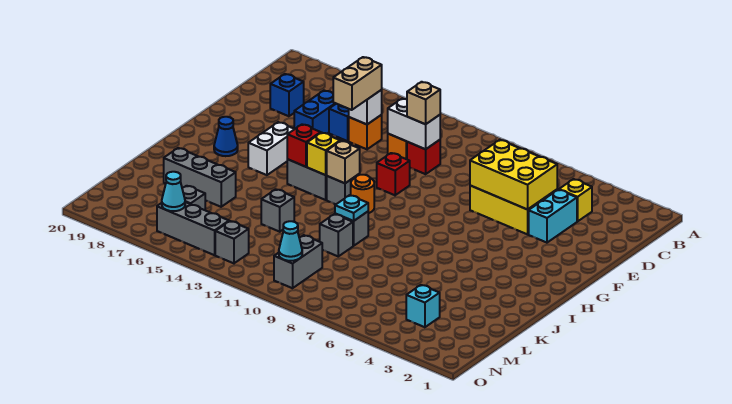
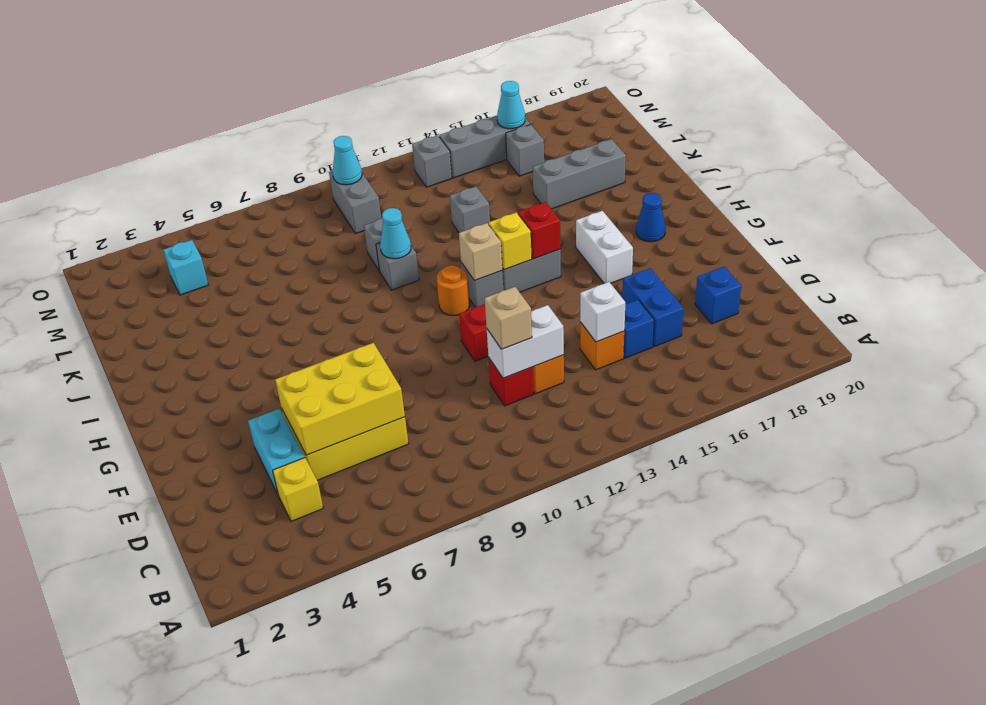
tan 1x2 brick [333,57,382,110] -> none
cyan 1x1 plate [335,195,368,221] -> cyan 1x1 cone [380,208,411,259]

